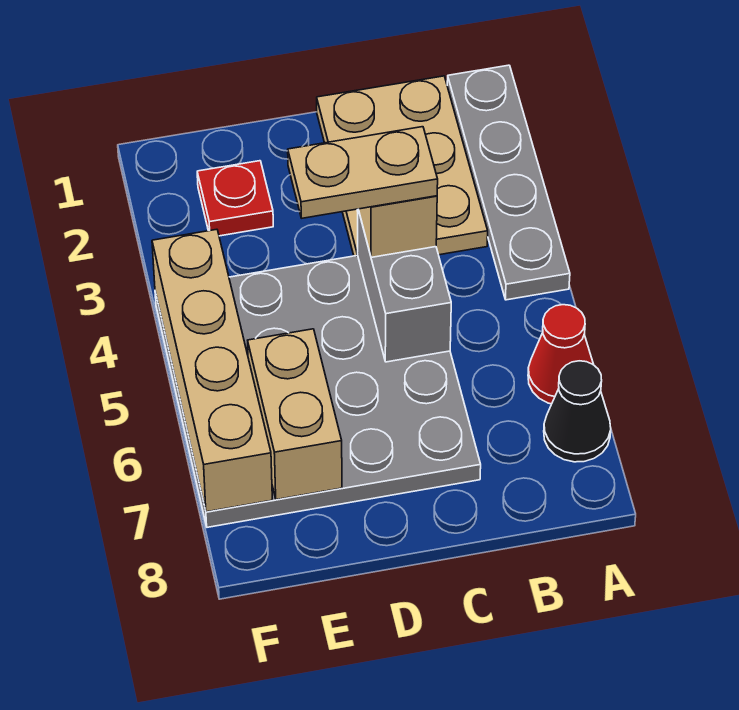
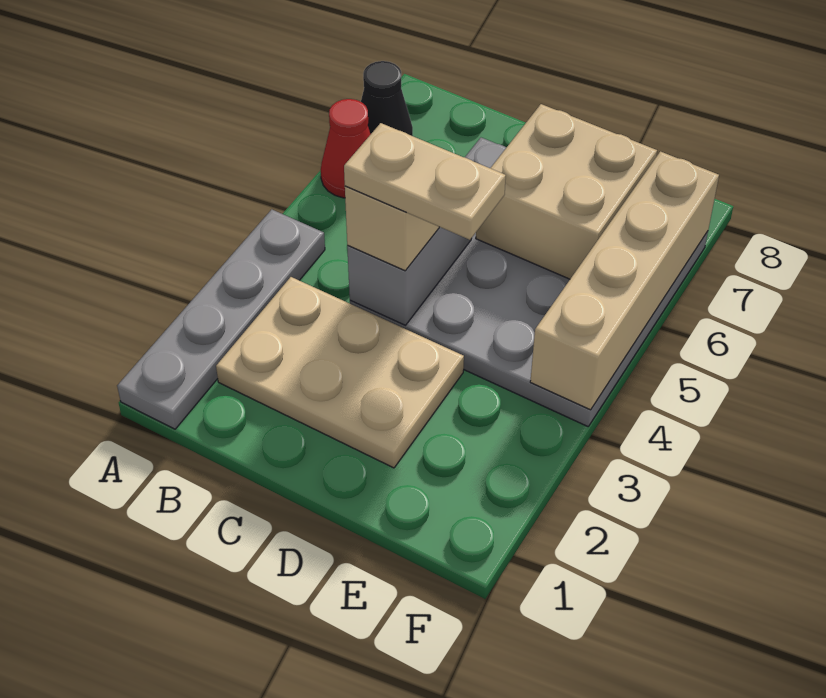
tan 2x3 plate [317,76,488,256] -> tan 2x3 plate turned to [216,277,464,468]
red 1x1 plate [197,161,273,236] -> none
tan 1x2 brick [248,329,342,500] -> tan 2x2 brick [476,104,657,279]

